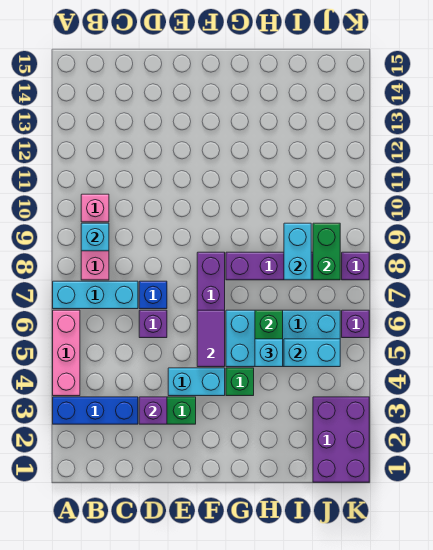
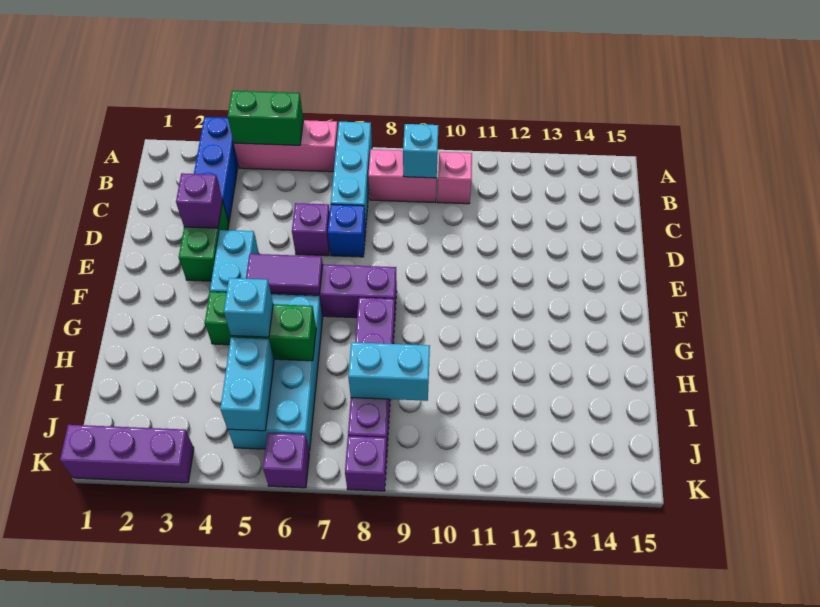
purple 2x3 brick [313,397,369,482] -> purple 1x3 brick [60,425,194,483]
green 1x2 brick [313,223,340,280] -> green 1x2 brick moved to [228,91,303,145]

